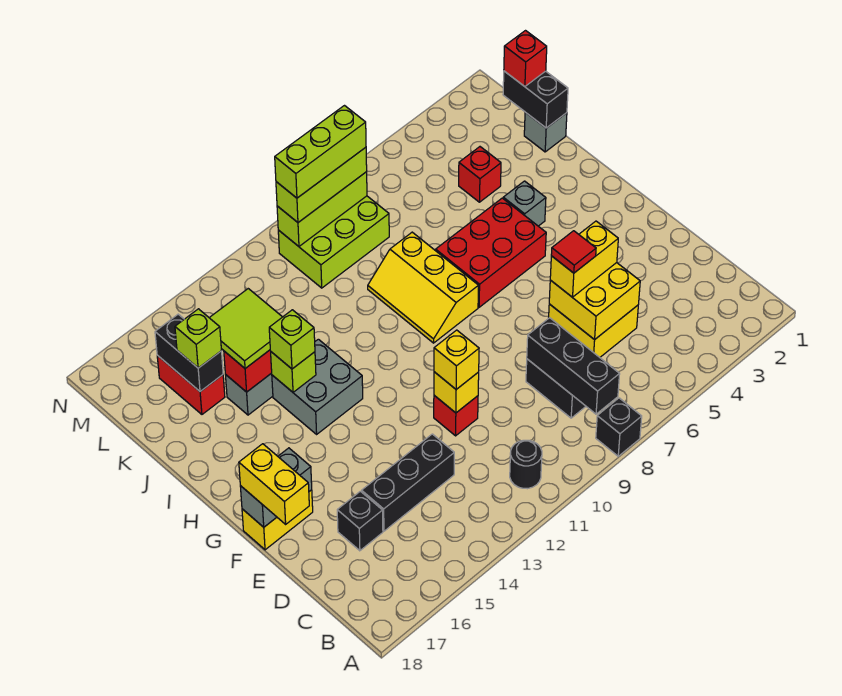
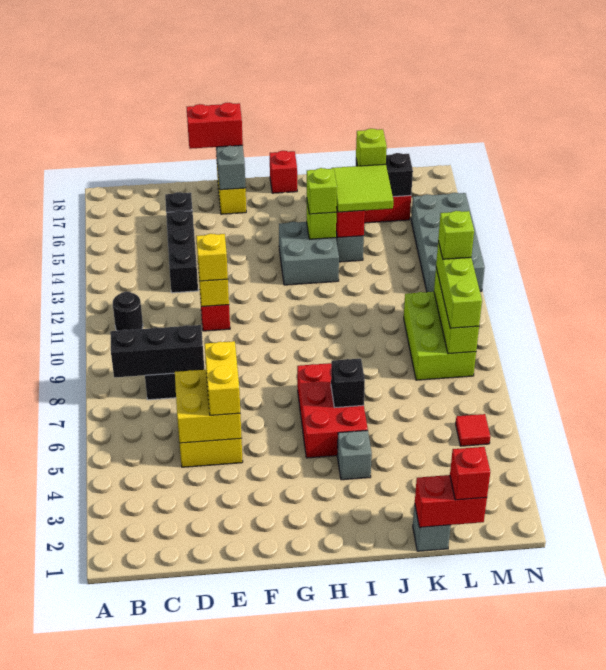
black 1x1 brick [596,398,642,456] -> black 1x1 brick moved to [331,359,365,407]
red 1x1 tile [551,231,596,273] -> red 1x1 tile moved to [456,414,490,446]
yellow 1x2 brick [239,444,309,524] -> red 1x2 brick [186,103,243,149]
yellow 2x3 slope [368,232,479,343] -> none
black 1x2 brick [503,71,568,128] -> red 1x2 brick [415,475,487,527]
red 1x1 brick [459,147,501,202] -> red 1x1 brick moved to [270,151,297,193]
lime 1x3 brick [275,106,366,198] -> lime 1x1 brick [438,211,474,259]
none -> grey 2x4 brick [411,193,485,292]

